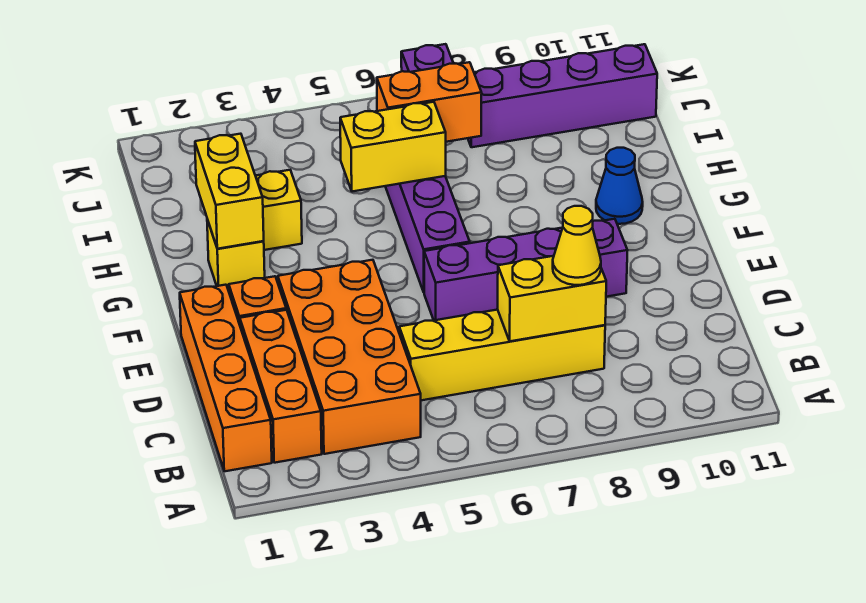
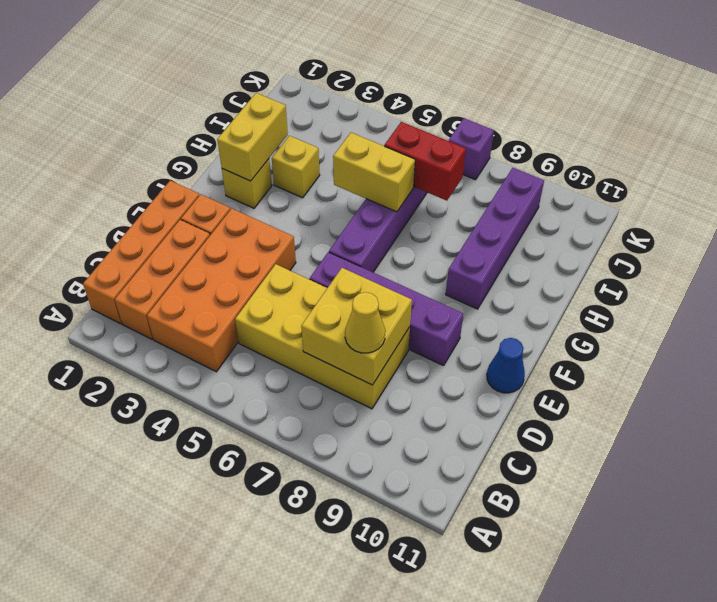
yellow 1x4 brick [399,310,605,400] -> yellow 2x4 brick [235,264,410,409]
yellow 1x2 brick [497,256,606,341] -> yellow 2x2 brick [301,268,412,385]
blue 1x1 cone [596,148,643,224] -> blue 1x1 cone moved to [487,338,525,393]
orange 1x2 brick [377,62,482,142] -> red 1x2 brick [384,122,466,201]
purple 1x4 brick [468,44,657,147] -> purple 1x4 brick turned to [446,168,544,309]

